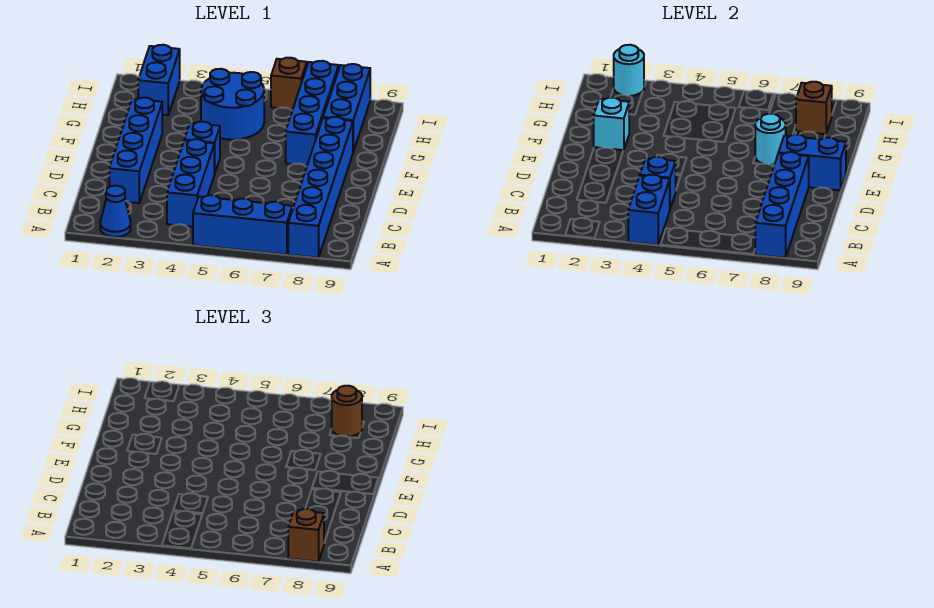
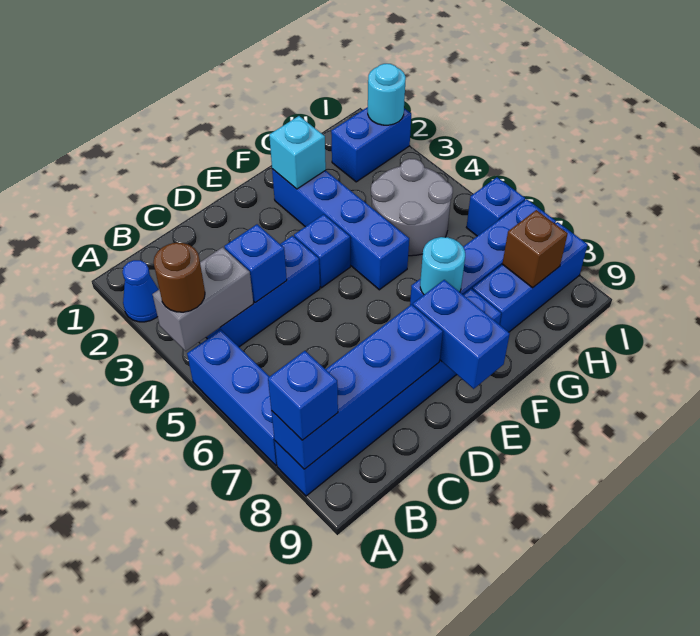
blue 1x2 brick [628,175,670,245] -> grey 1x2 brick [152,247,253,351]
brown 1x1 brick [288,509,324,562] -> blue 1x1 brick [268,351,338,440]
blue 1x4 brick [109,98,162,203] -> blue 1x4 brick turned to [272,169,409,290]
blue 2x2 round brick [201,69,264,140] -> grey 2x2 round brick [371,159,453,256]
brown 1x1 round brick [332,386,362,437] -> brown 1x1 round brick moved to [153,243,205,312]
brown 1x1 brick [271,58,307,110] -> blue 1x1 brick [466,177,525,236]

